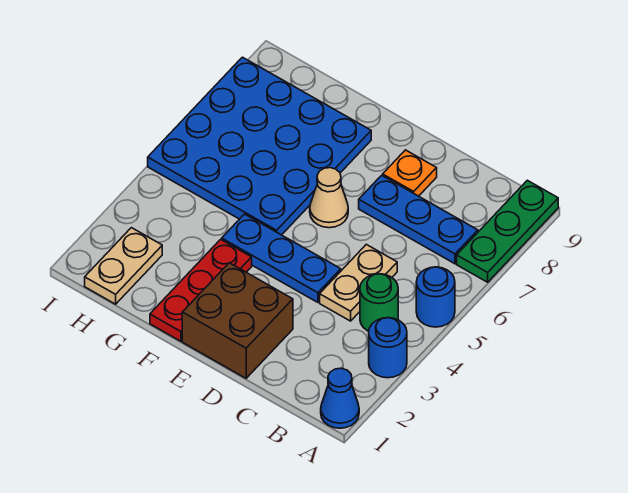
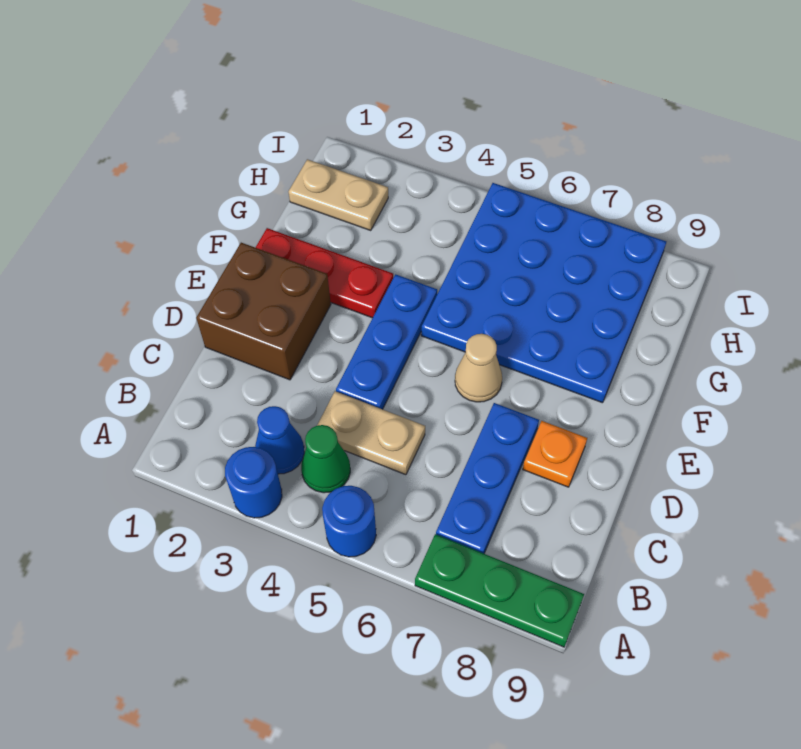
blue 1x1 cone [321,368,359,428] -> blue 1x1 cone moved to [255,406,304,474]
green 1x1 round brick [360,274,398,331] -> green 1x1 cone [301,425,350,493]

